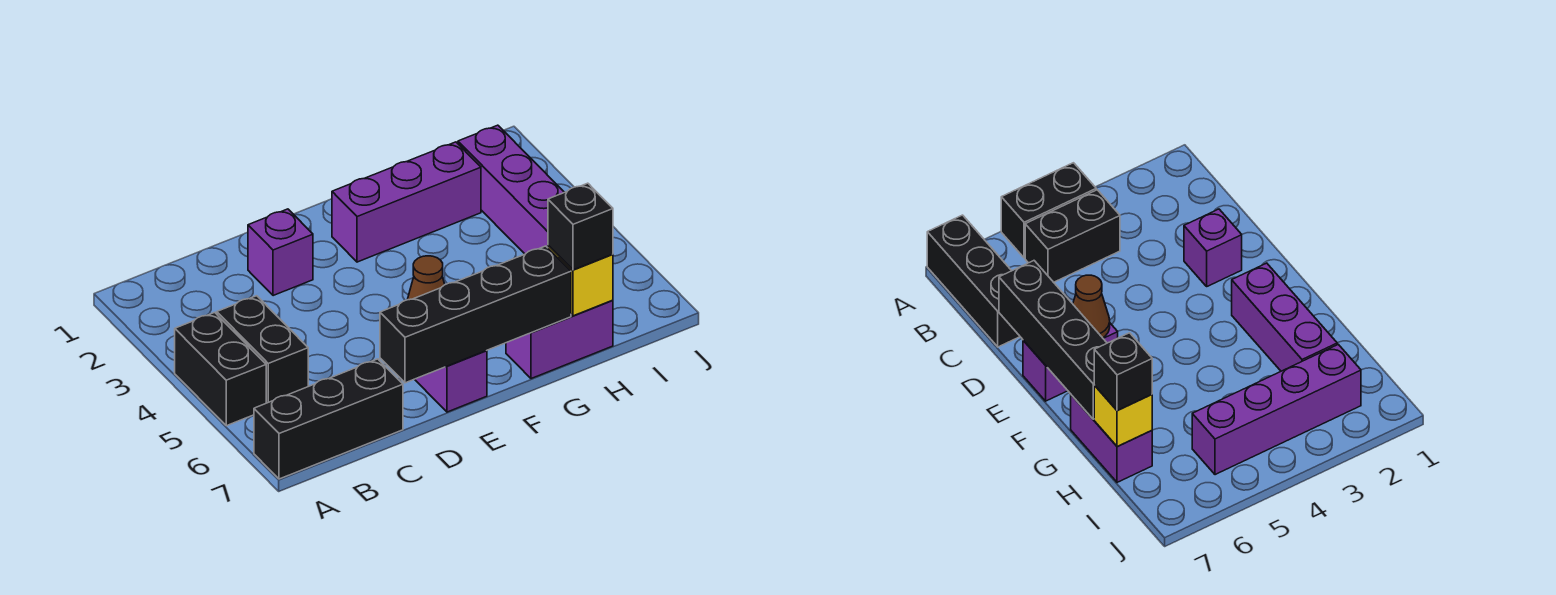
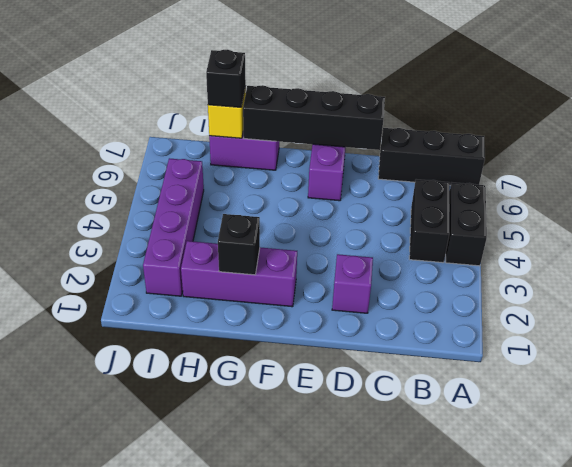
brown 1x1 cone [407,256,445,300] -> none
none -> black 1x1 brick [218,214,260,275]

